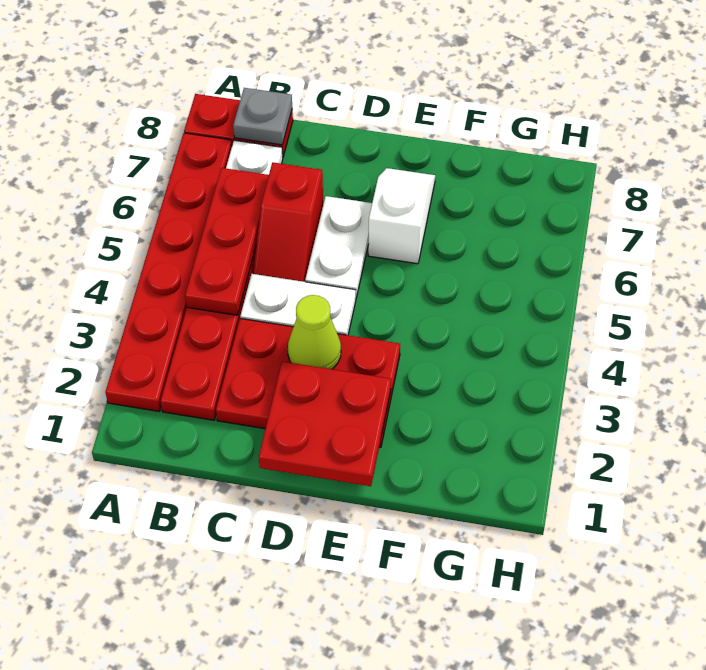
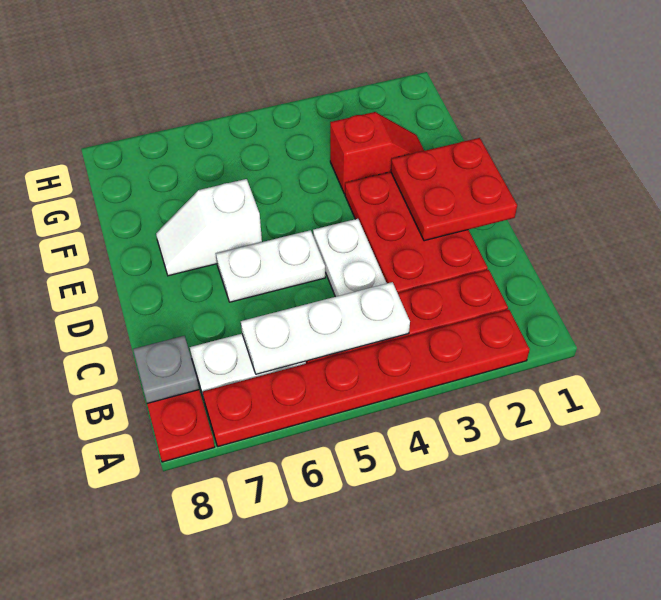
red 1x3 plate [185,168,269,315] -> white 1x3 plate [241,282,410,374]
red 1x2 slope [253,162,323,282] -> red 1x2 slope moved to [330,112,424,194]
lime 1x1 cone [288,295,341,369] -> none

